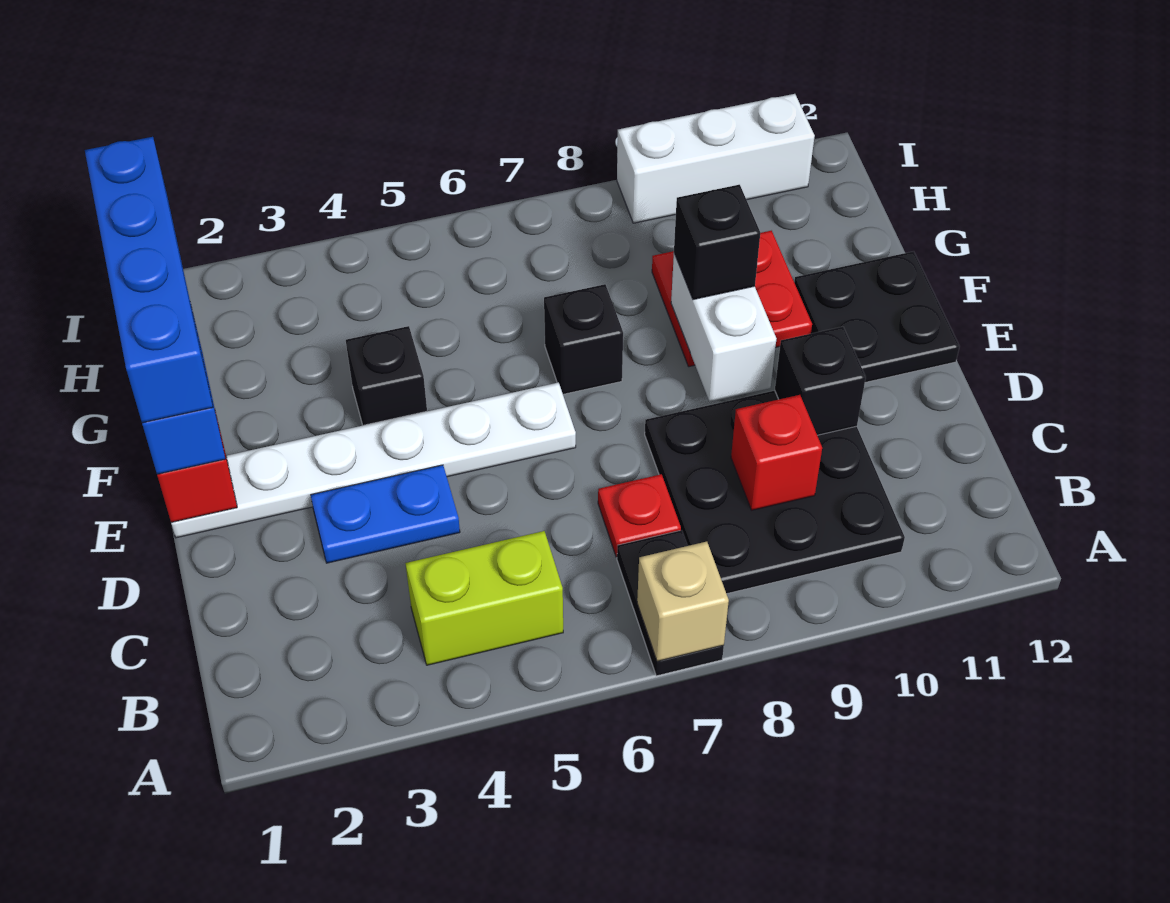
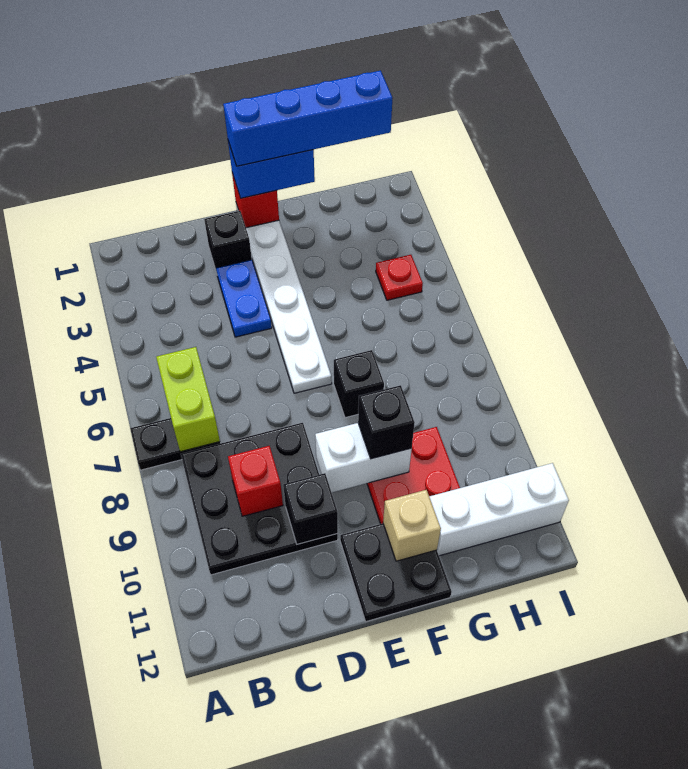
tan 1x1 brick [637,542,729,661] -> tan 1x1 brick moved to [383,490,441,561]
lime 1x2 brick [405,531,563,665] -> lime 1x2 brick moved to [156,347,220,452]
red 1x1 plate [598,474,681,557] -> red 1x1 plate moved to [376,255,423,300]
black 1x1 brick [346,326,427,425] -> black 1x1 brick moved to [204,211,252,273]
white 1x3 brick [617,94,815,223] -> white 1x3 brick turned to [429,463,569,556]

